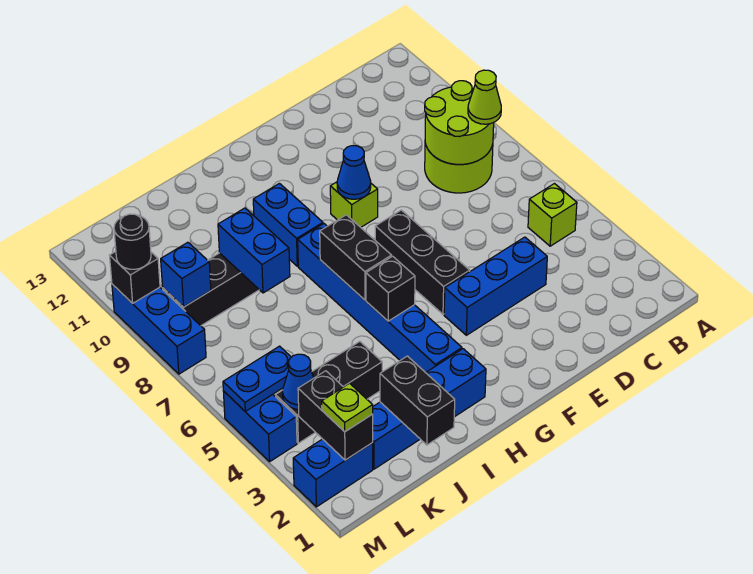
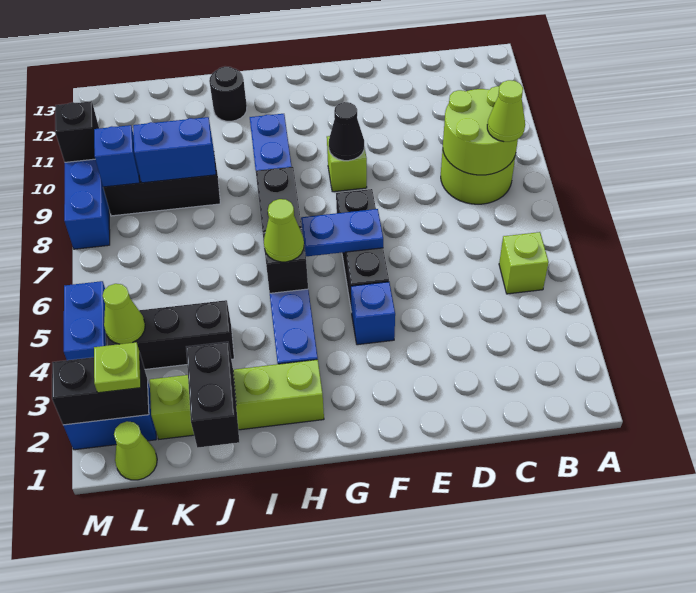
blue 1x3 brick [444,237,547,335] -> blue 1x1 brick [351,282,395,345]
blue 1x1 cone [337,146,371,199] -> black 1x1 cone [329,102,364,161]
blue 1x4 brick [372,349,486,469] -> lime 1x4 brick [150,360,324,439]
none -> lime 1x1 cone [264,199,304,262]
blue 1x2 brick [218,208,290,293] -> blue 1x2 brick turned to [133,117,216,183]
none -> lime 1x1 cone [114,421,157,480]
black 1x2 brick [298,371,373,460] -> black 1x2 brick turned to [52,355,149,425]
blue 1x1 cone [283,354,314,410] -> lime 1x1 cone [102,284,145,344]
blue 1x2 plate [223,346,291,411] -> blue 1x2 plate moved to [301,209,383,256]
black 1x1 round brick [114,214,151,269] -> black 1x1 round brick moved to [209,66,247,121]

